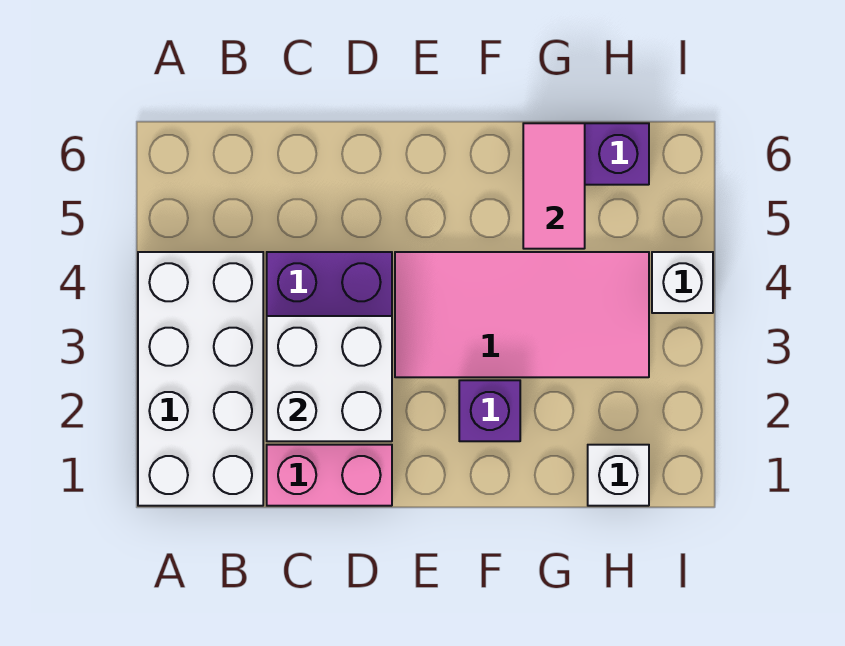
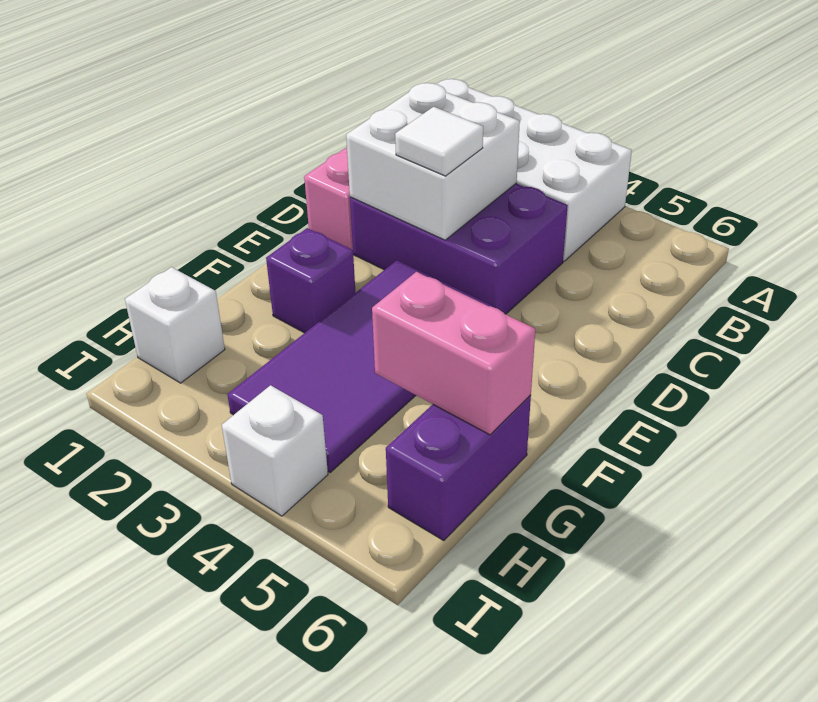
none -> white 1x1 tile [395,107,483,176]
pink 2x4 tile [395,252,649,377] -> purple 2x4 tile [227,260,494,473]
pink 1x2 tile [523,123,585,249] -> pink 1x2 brick [372,272,535,435]

